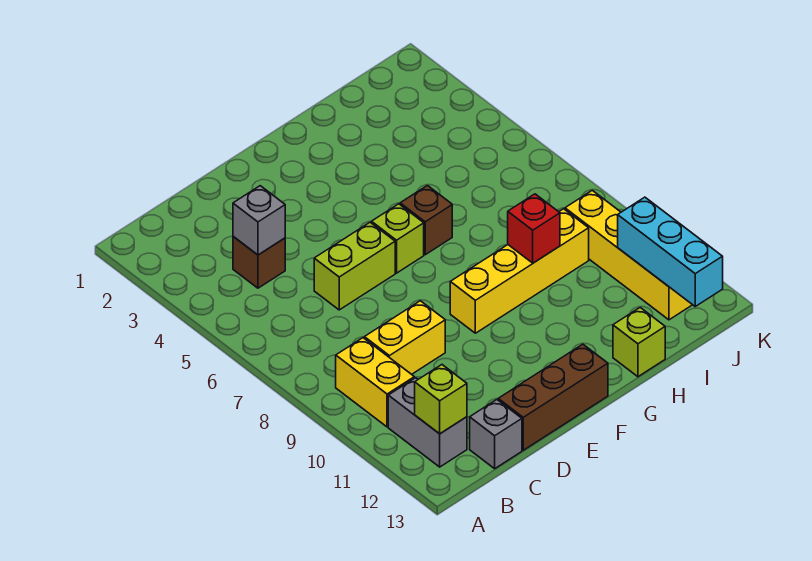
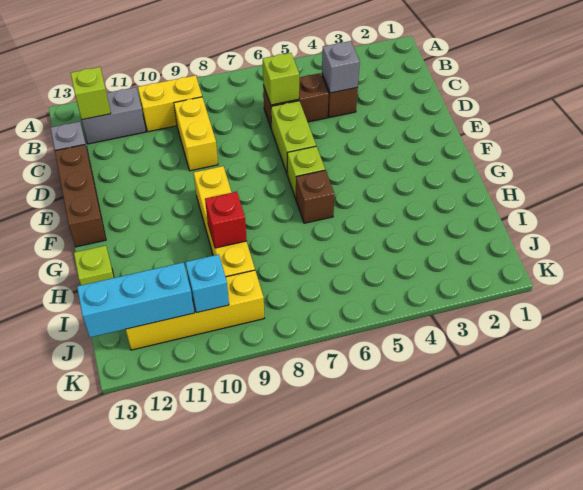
none -> brown 1x2 brick [263,73,329,129]
none -> lime 1x1 brick [263,53,299,105]
none -> cyan 1x1 brick [185,254,229,313]

